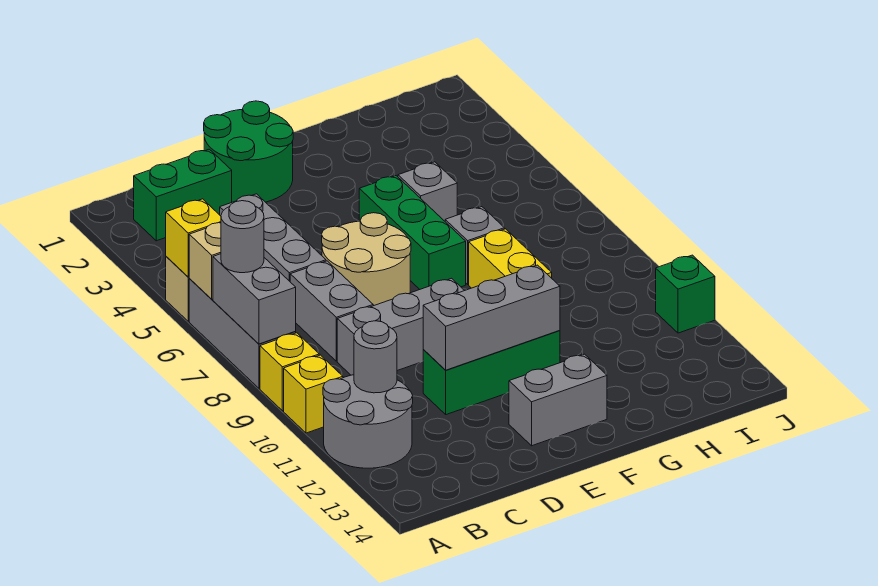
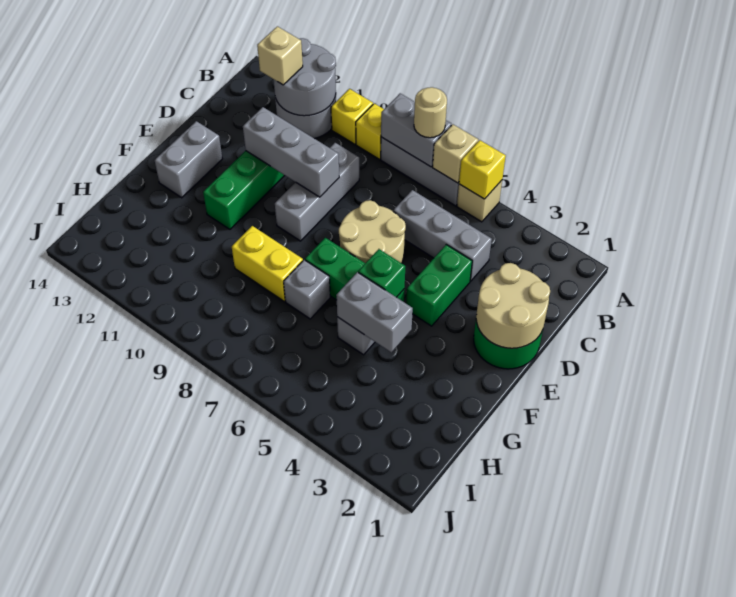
grey 1x1 round brick [221,201,264,273] -> tan 1x1 round brick [414,87,447,138]
green 1x2 brick [134,149,232,241] -> green 1x2 brick moved to [406,245,472,326]
grey 1x1 round brick [354,321,397,393] -> grey 2x2 round brick [274,38,336,116]
none -> tan 1x1 brick [257,26,303,85]
grey 1x2 brick [290,261,373,361] -> grey 1x2 brick moved to [336,272,413,352]
none -> tan 2x2 round brick [476,263,550,348]
grey 1x3 brick [423,265,560,370] -> grey 1x3 brick turned to [243,107,339,197]
green 1x1 brick [656,255,715,333] -> green 1x1 brick moved to [358,249,405,297]

